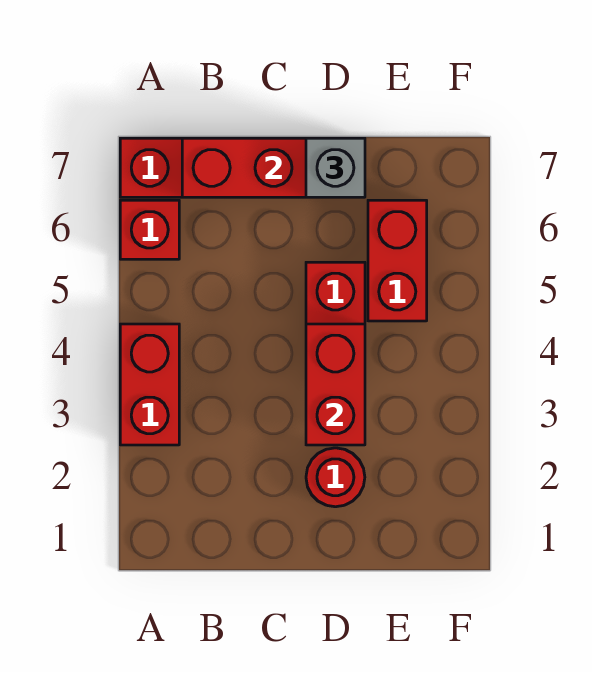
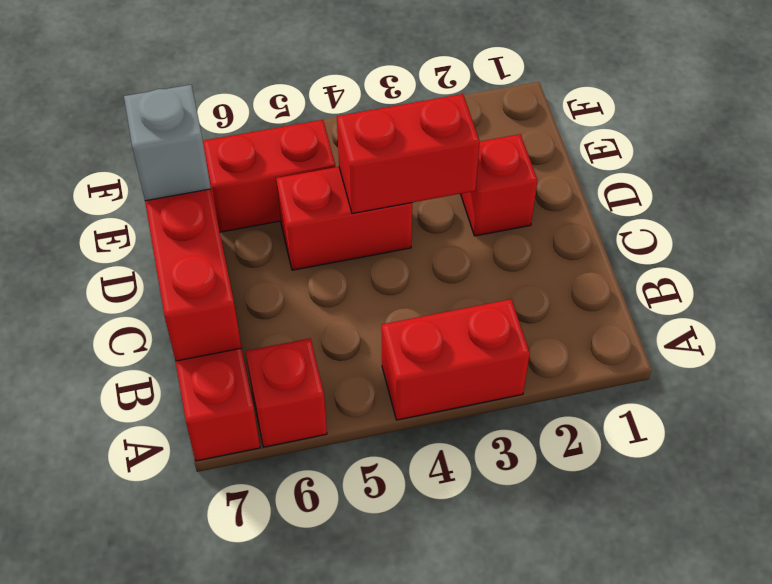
red 1x1 round brick [306,448,365,507] -> red 1x1 brick [461,134,537,236]

